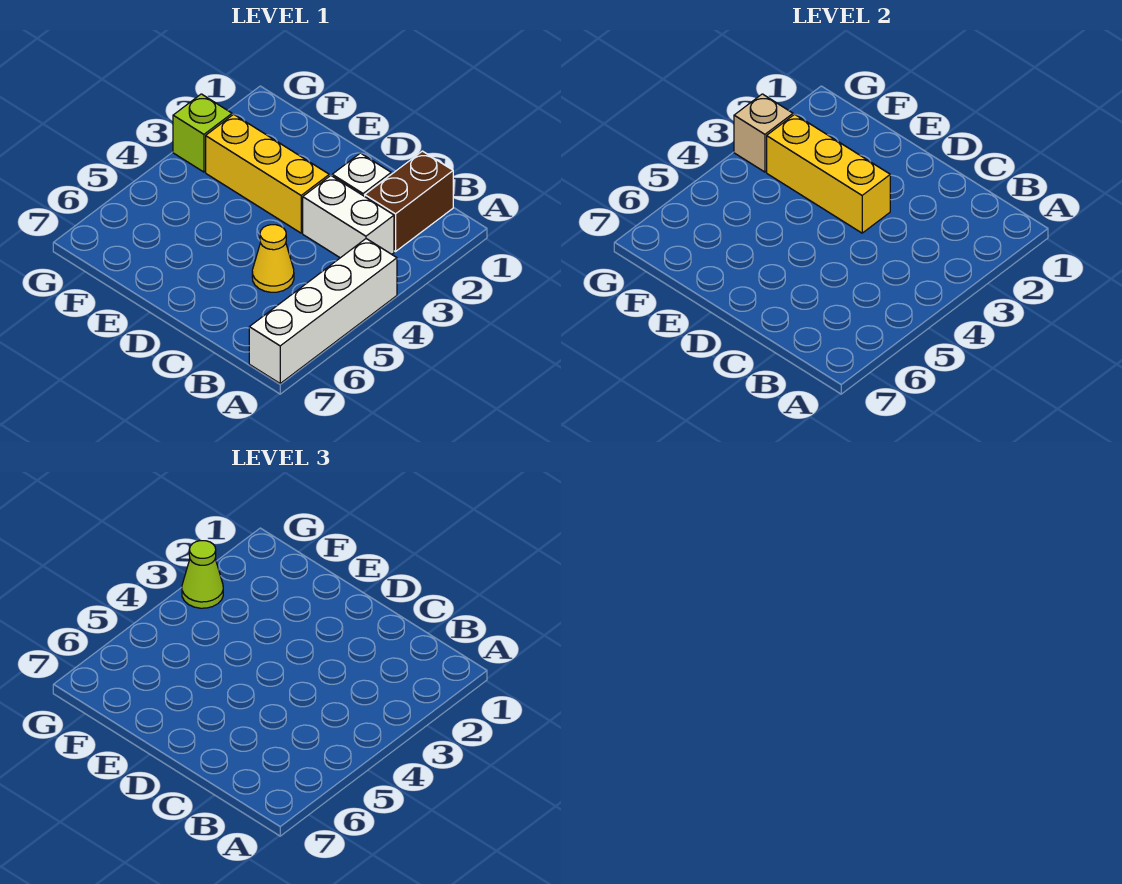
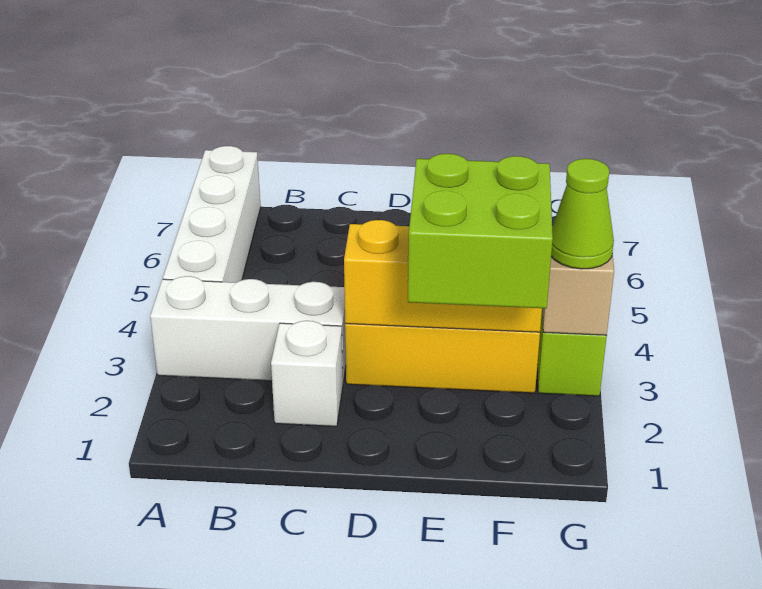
brown 1x2 brick [365,151,453,252] -> none
white 1x2 brick [303,176,394,258] -> white 1x3 brick [150,276,346,382]
yellow 1x1 cone [252,225,294,292] -> none
none -> lime 2x2 brick [408,154,553,308]

